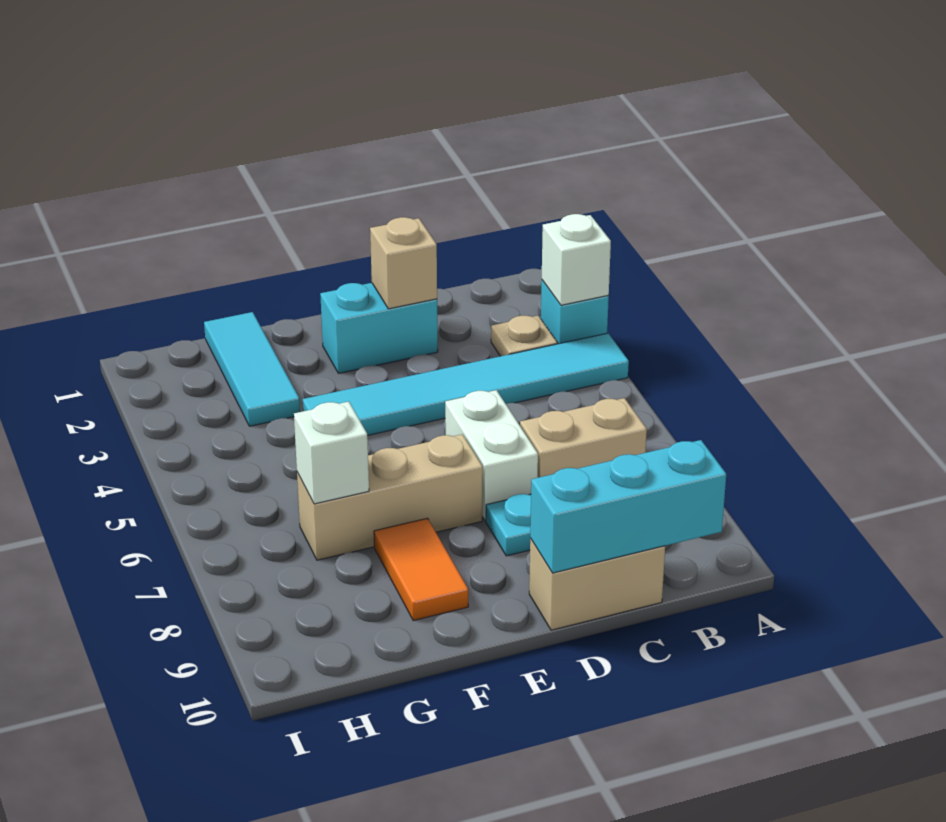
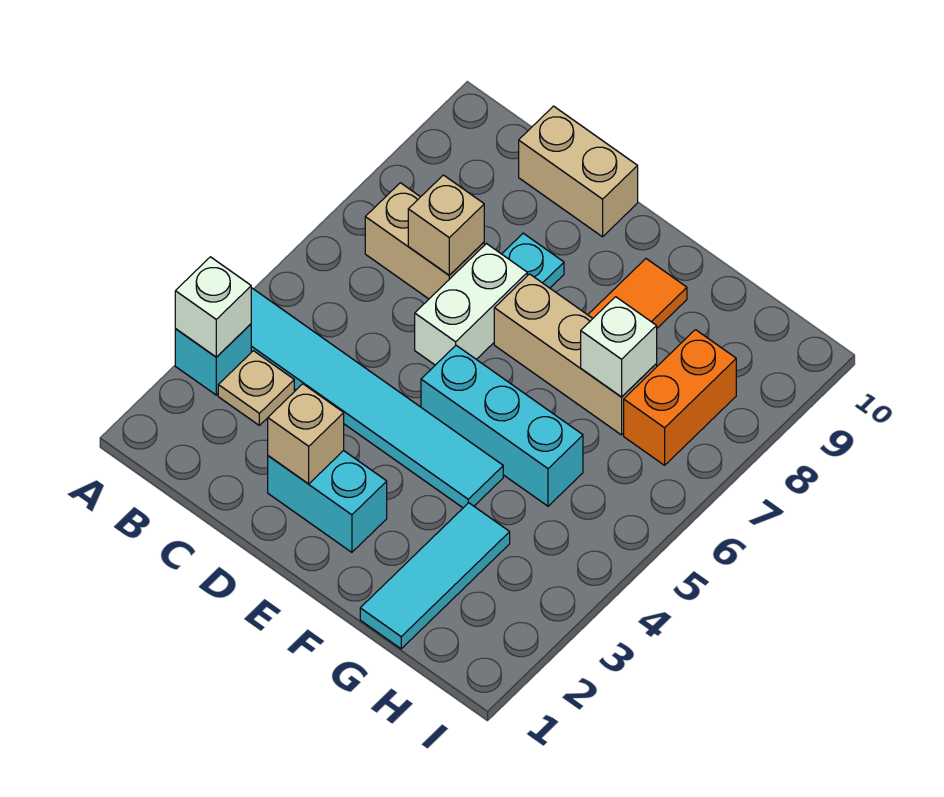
cyan 1x3 brick [530,440,726,573] -> cyan 1x3 brick moved to [421,345,583,506]
none -> tan 1x1 brick [408,175,484,275]
none -> orange 1x2 brick [624,330,736,465]

